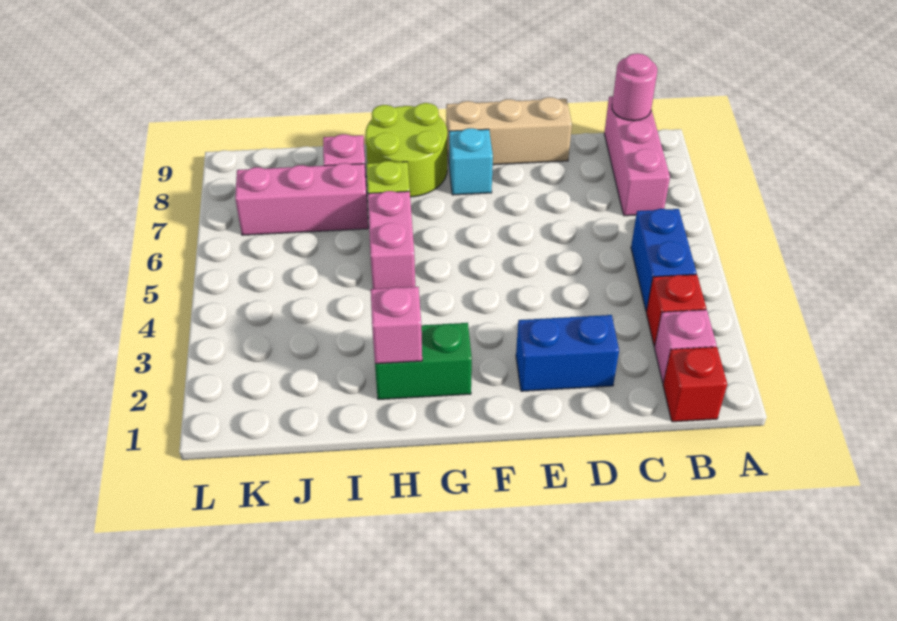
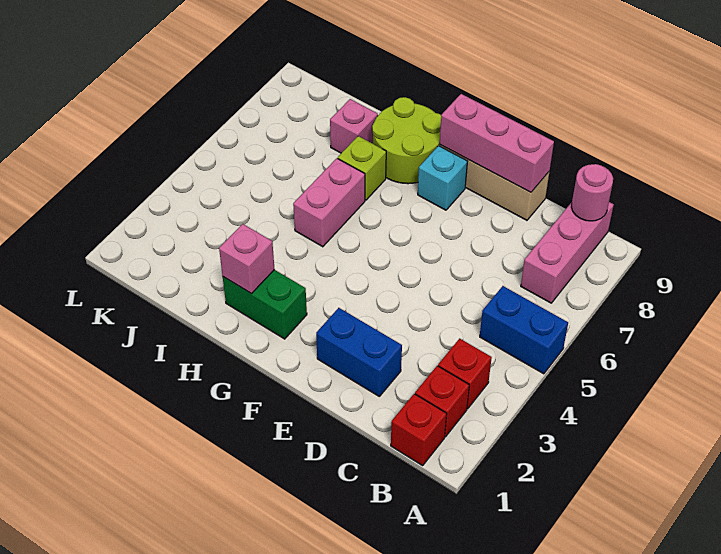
pink 1x1 brick [655,310,716,383] -> red 1x1 brick [415,366,469,437]
blue 1x2 brick [631,209,696,311] -> blue 1x2 brick turned to [480,286,568,374]
pink 1x3 brick [235,163,368,235] -> pink 1x3 brick moved to [440,94,554,192]

